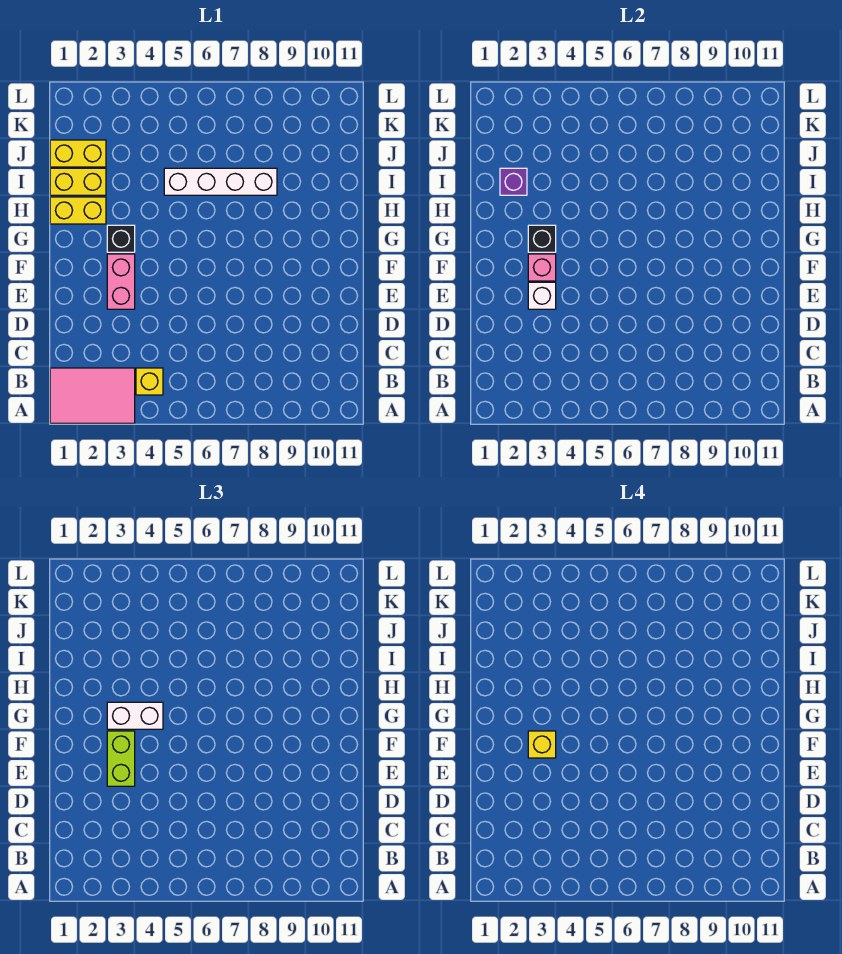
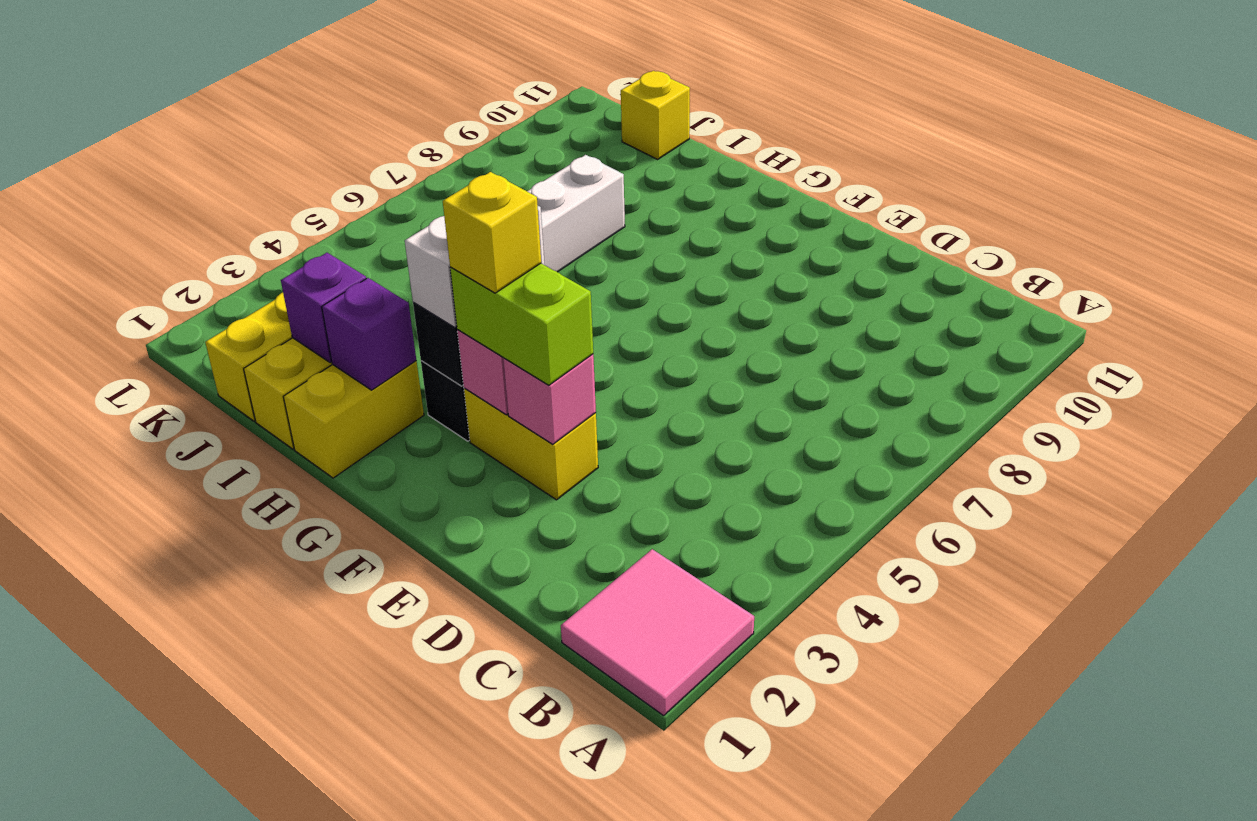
pink 2x3 tile [50,368,135,423] -> pink 2x2 tile [561,549,754,716]
yellow 1x1 brick [136,368,163,395] -> yellow 1x1 brick moved to [621,71,690,159]
pink 1x2 brick [107,254,135,309] -> yellow 1x2 brick [464,388,598,500]
white 1x1 brick [528,282,556,309] -> pink 1x1 brick [503,354,596,444]
none -> purple 1x1 brick [322,278,416,390]

